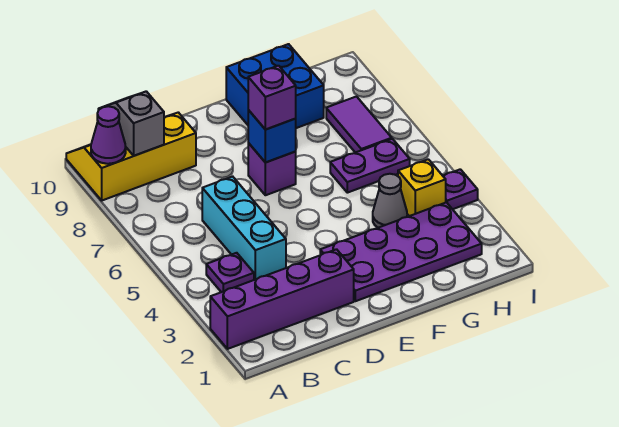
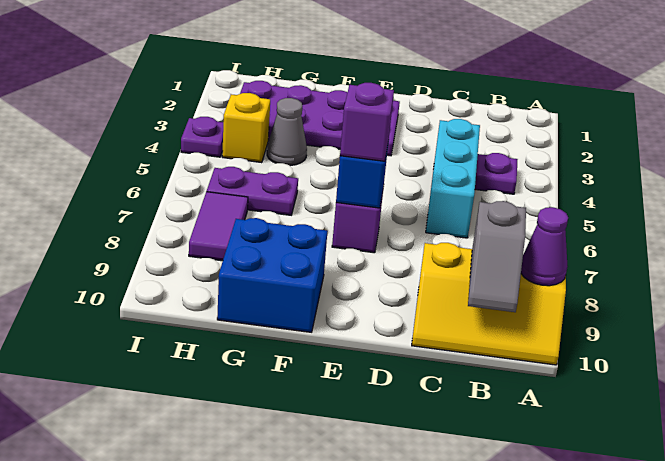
purple 1x4 brick [210,249,354,349] -> none

